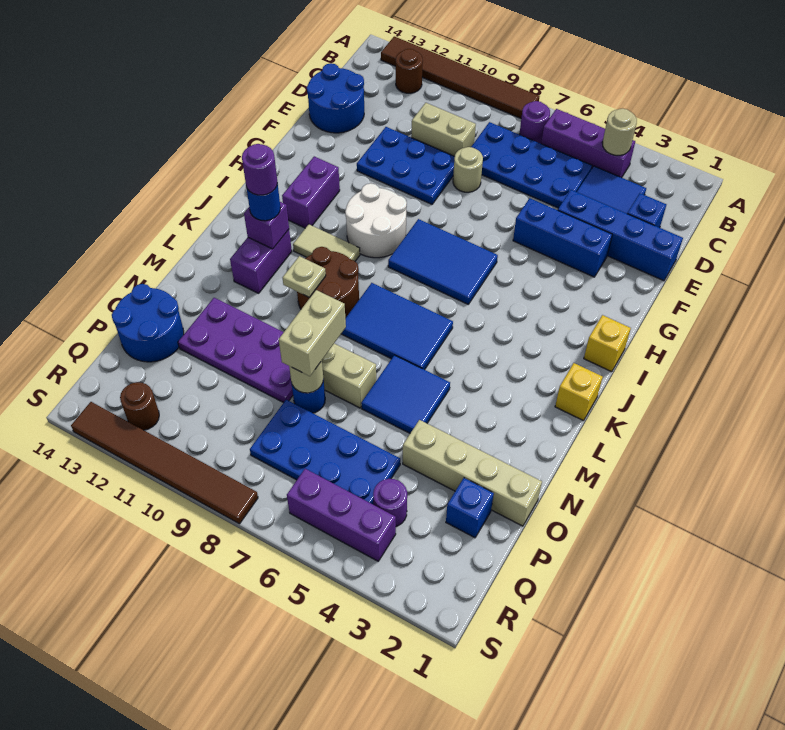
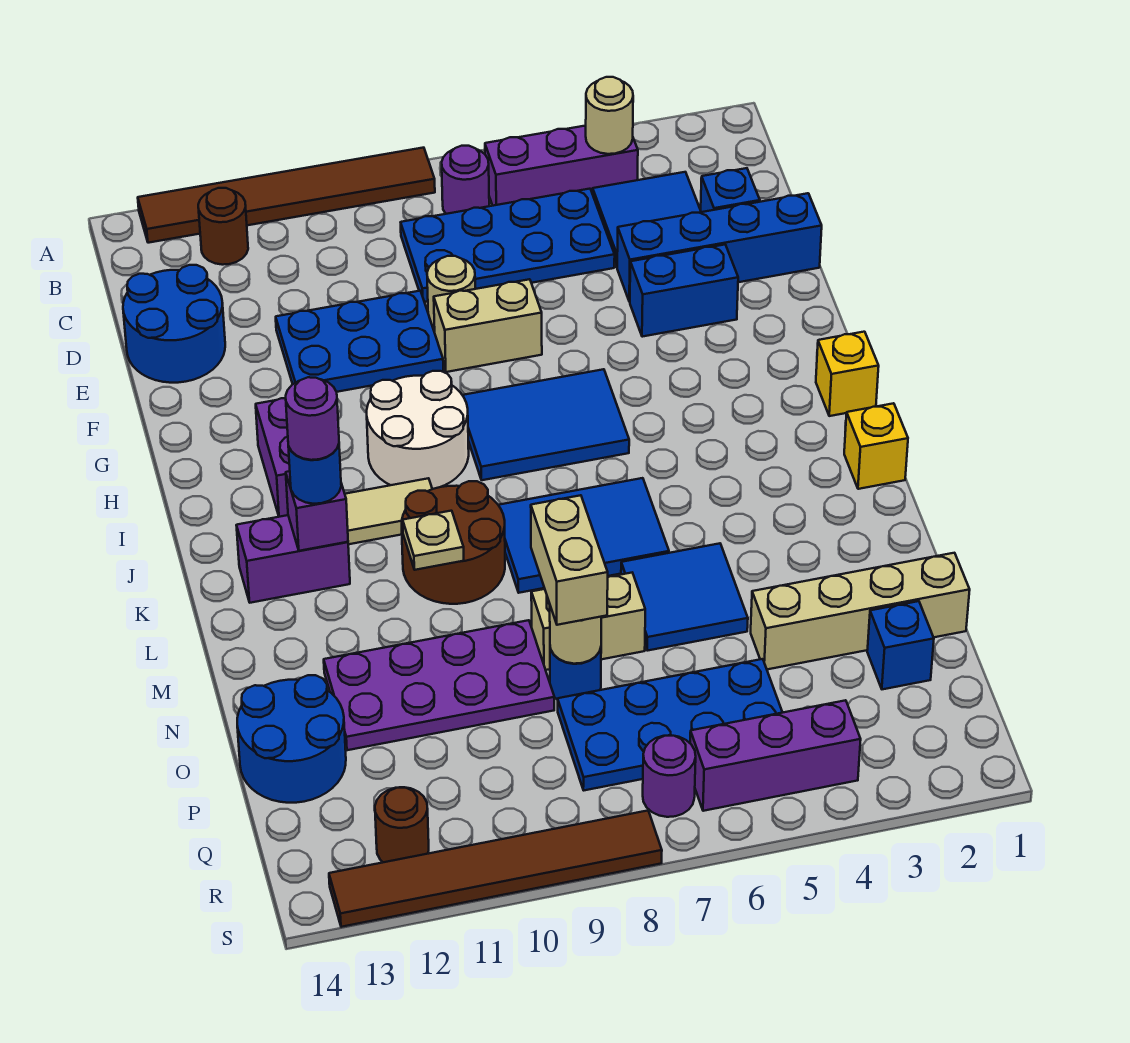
tan 1x2 brick [412,103,476,156] -> tan 1x2 brick moved to [434,279,542,372]
blue 1x3 brick [513,198,612,277] -> blue 1x2 brick [630,245,738,337]
purple 1x2 brick [230,230,292,293] -> purple 1x2 brick turned to [236,515,350,603]
purple 1x1 round brick [373,479,407,526] -> purple 1x1 round brick moved to [643,735,696,817]

